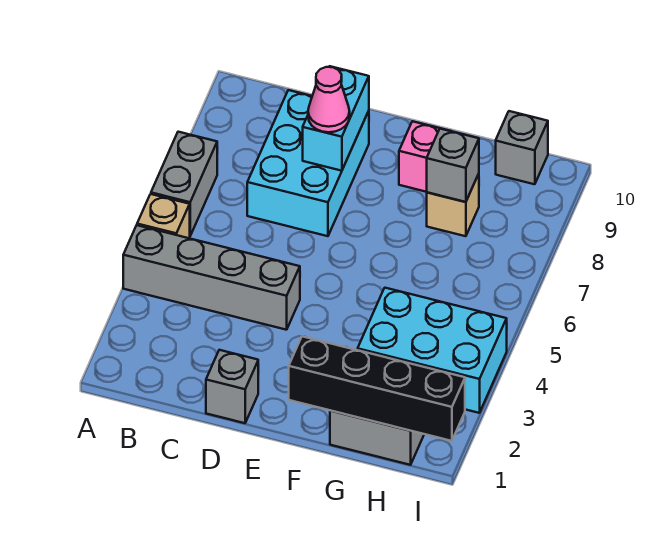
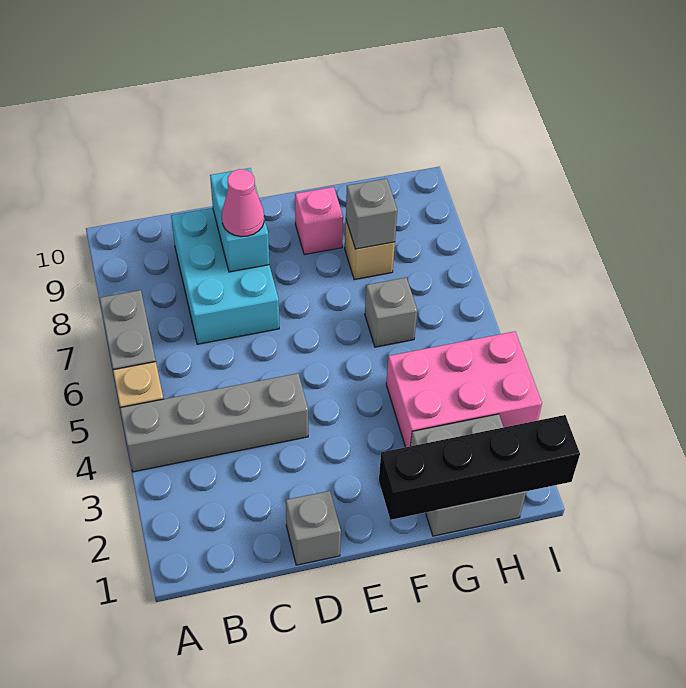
cyan 2x3 brick [358,288,507,413] -> pink 2x3 brick [386,331,542,447]
grey 1x1 brick [496,111,548,184] -> grey 1x1 brick moved to [365,278,417,347]

